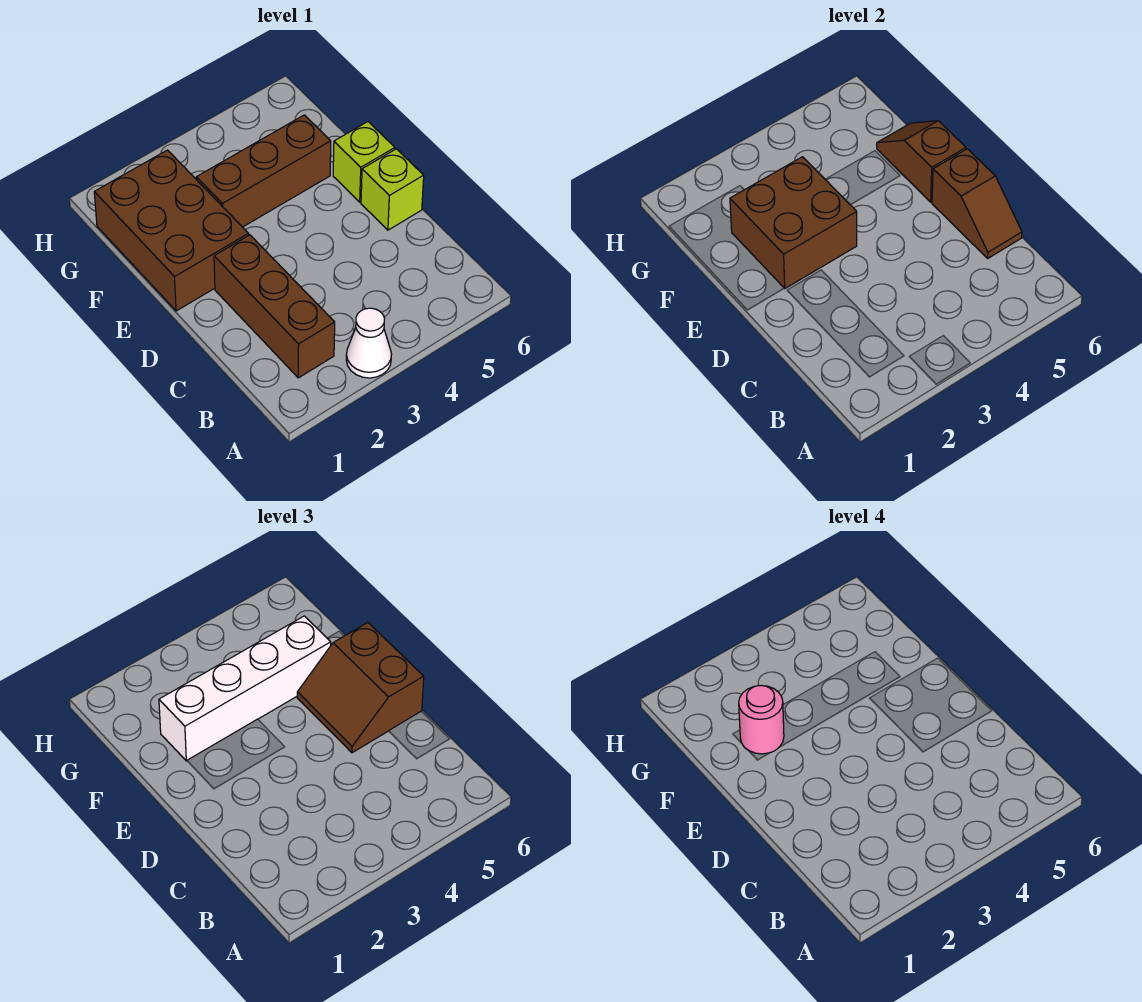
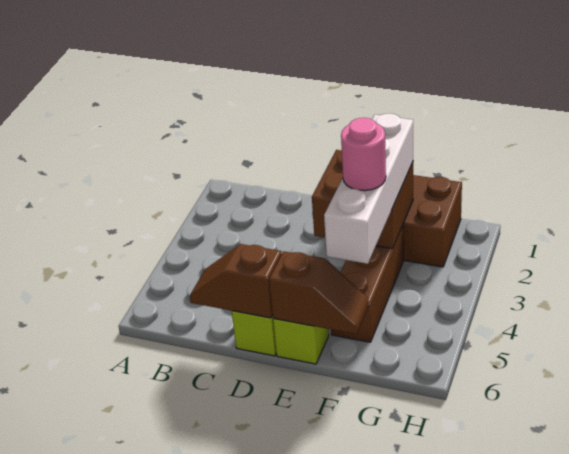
white 1x1 cone [346,308,391,378] -> none
brown 1x3 brick [214,235,335,378] -> none
brown 2x2 slope [297,623,424,753] -> none
pink 1x1 round brick [739,685,784,754] -> pink 1x1 round brick moved to [341,118,386,191]

